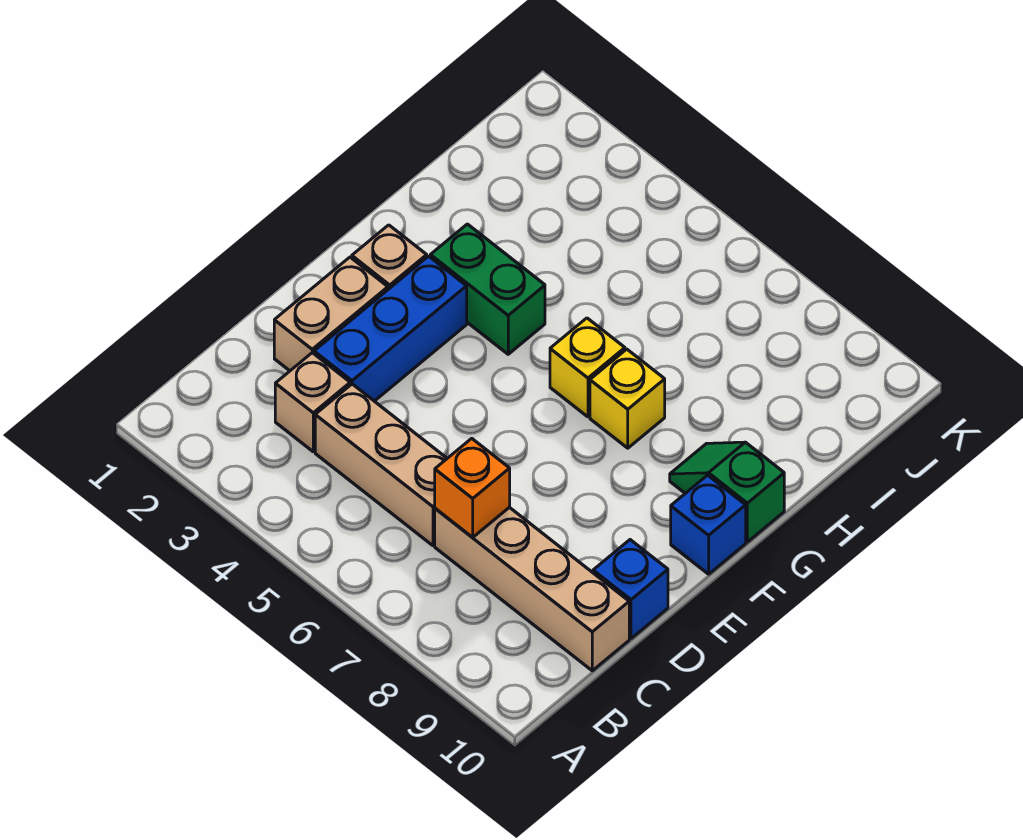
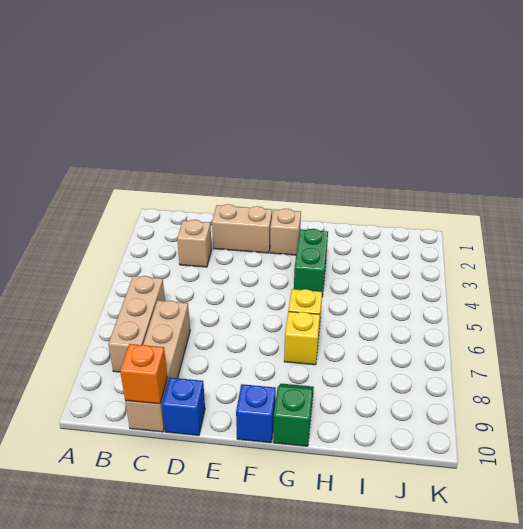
tan 1x3 brick [315,384,447,546] -> tan 1x3 brick moved to [108,276,165,372]
orange 1x1 brick [435,438,510,538] -> orange 1x1 brick moved to [120,344,167,404]
blue 1x3 brick [314,256,467,401] -> none

